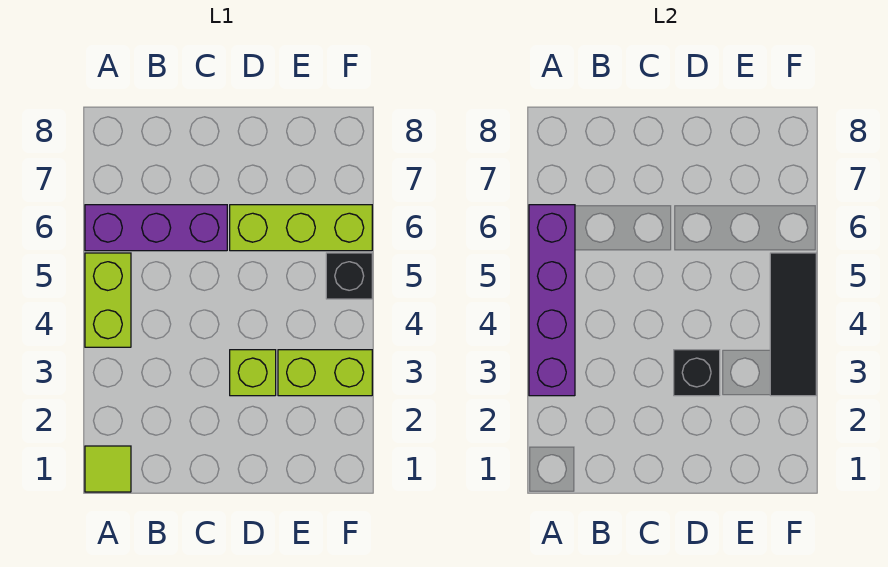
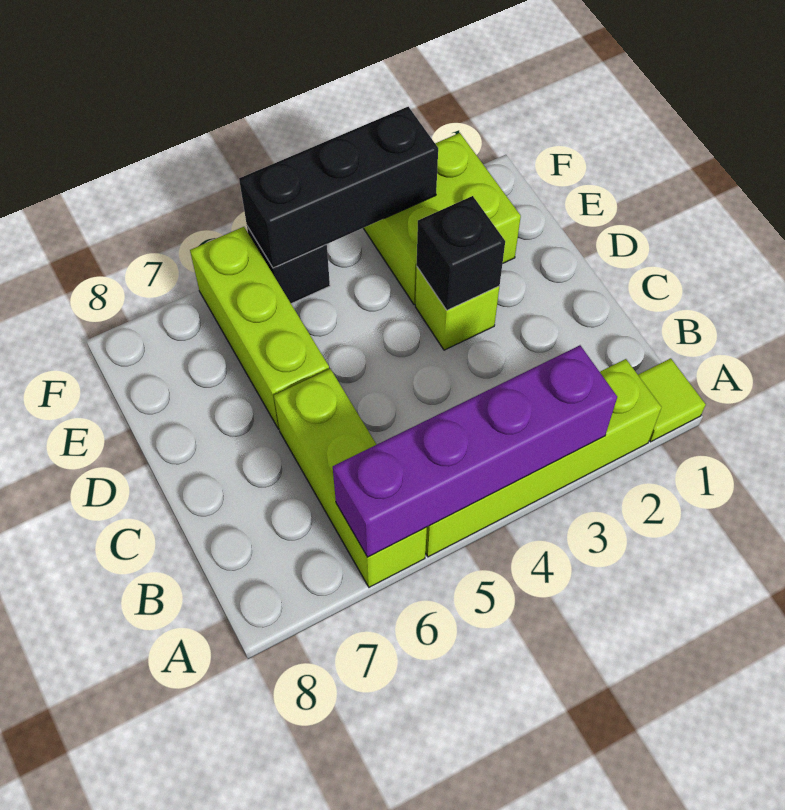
lime 1x2 brick [85,253,131,347] -> lime 1x4 brick [425,359,661,557]
purple 1x3 brick [85,205,227,251] -> lime 1x3 brick [274,369,427,587]
lime 1x2 brick [278,350,372,396] -> lime 2x2 brick [363,133,521,305]
black 1x3 tile [770,253,816,396] -> black 1x3 brick [239,107,438,268]

